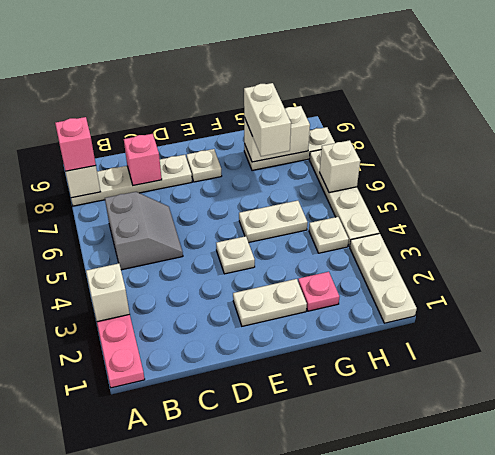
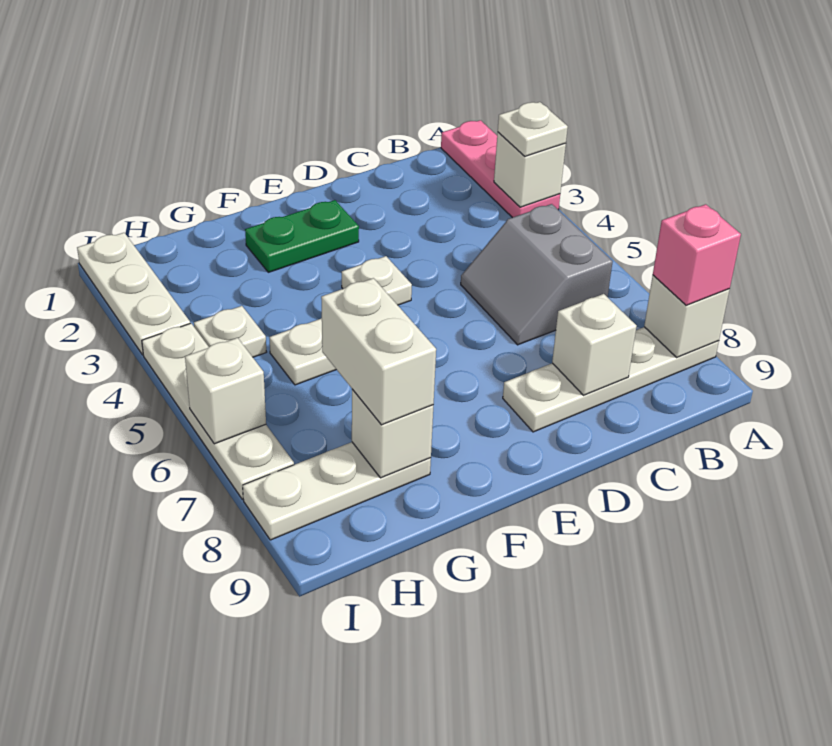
pink 1x1 brick [124,134,162,185] -> white 1x1 brick [552,294,637,395]
white 1x2 plate [233,279,307,326] -> green 1x2 plate [245,200,359,272]
white 1x1 plate [187,149,222,182] -> white 1x1 plate moved to [498,102,568,156]
pink 1x1 plate [298,272,340,311] -> none
white 1x2 brick [244,106,310,162] -> white 1x1 brick [352,389,433,478]

